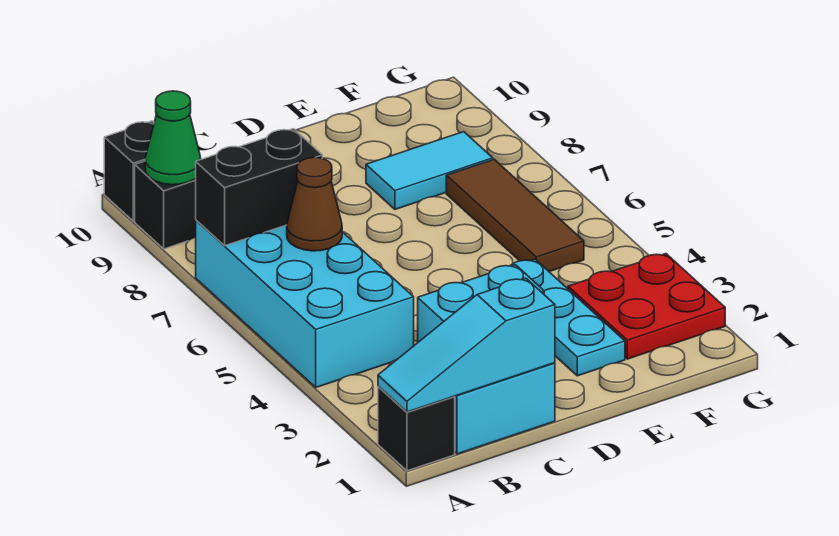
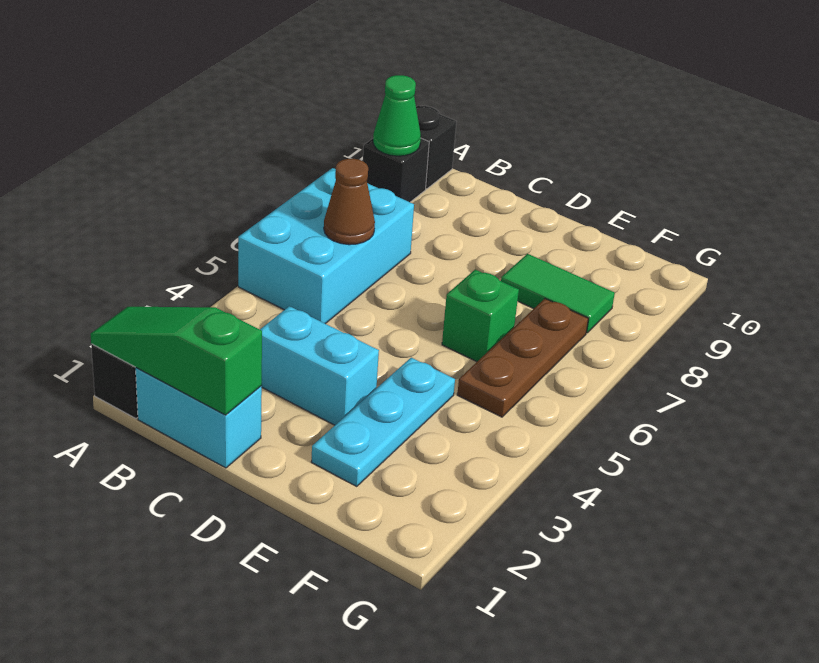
cyan 1x3 slope [378,278,555,412] -> green 1x3 slope [90,307,262,415]
cyan 2x4 brick [196,220,414,387] -> cyan 2x3 brick [238,168,414,324]
black 1x2 brick [196,129,322,246] -> none
none -> green 1x1 brick [442,270,519,362]
cyan 1x2 tile [366,132,493,209] -> green 1x2 tile [501,254,615,333]
red 2x2 plate [568,254,725,359] -> none
brown 1x3 tile [446,159,584,272] -> brown 1x3 plate [457,299,588,417]

